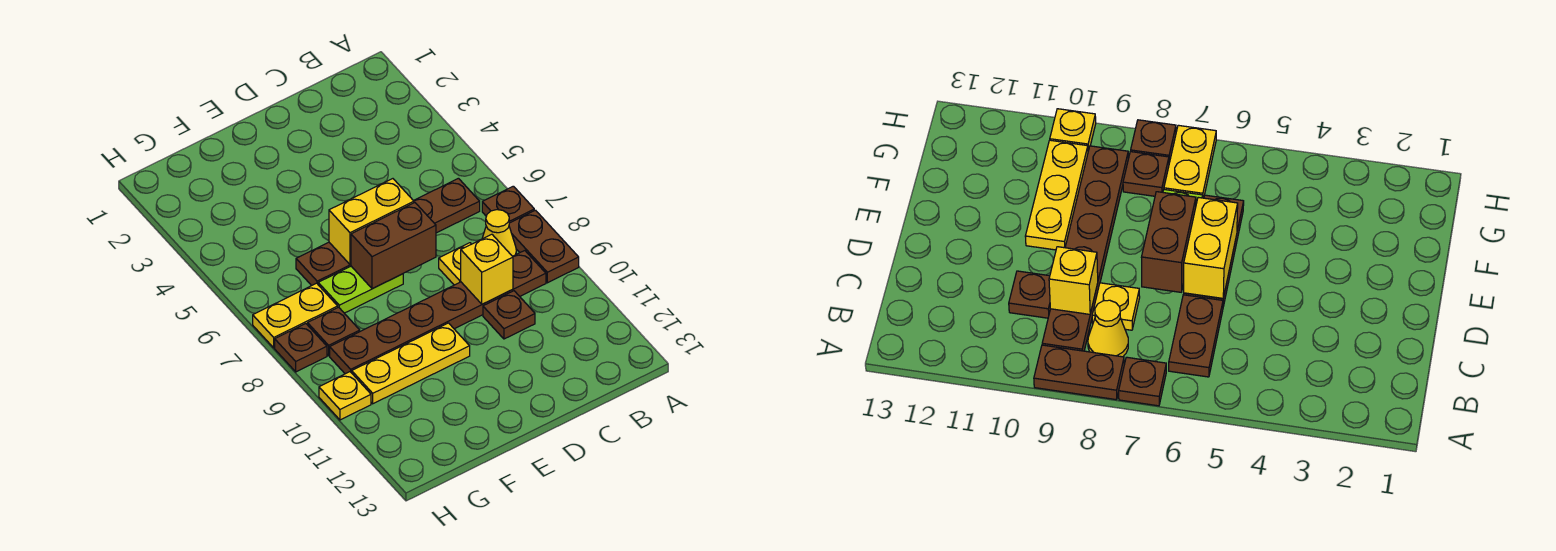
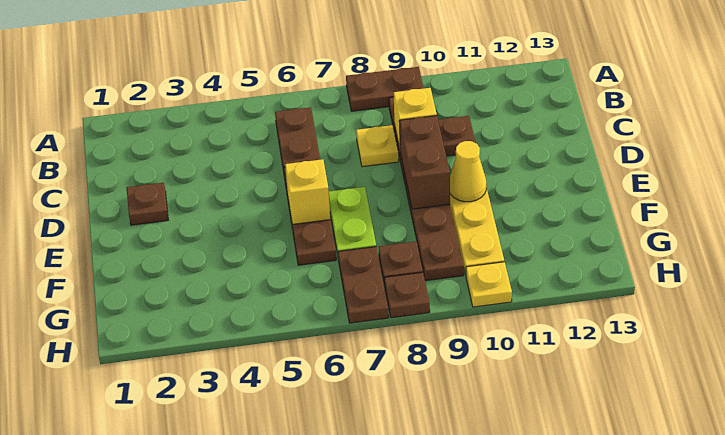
brown 1x1 plate [482,186,534,223] -> brown 1x1 plate moved to [127,183,168,225]
yellow 1x1 cone [482,210,516,256] -> yellow 1x1 cone moved to [450,141,486,202]
yellow 1x2 brick [329,179,414,265] -> yellow 1x1 brick [285,159,331,224]
brown 1x2 brick [351,203,436,289] -> brown 1x2 brick moved to [399,116,450,209]
yellow 1x2 plate [253,283,338,348] -> brown 1x2 plate [338,247,389,323]

